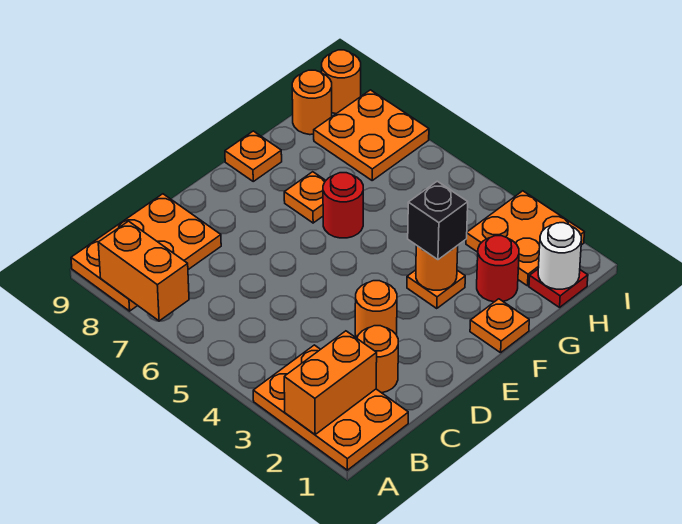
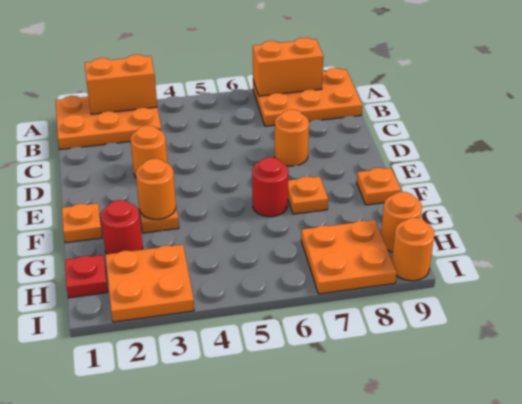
orange 1x2 brick [284,331,377,435] -> orange 1x2 brick turned to [85,55,157,114]
orange 2x3 plate [71,194,221,311] -> orange 2x3 plate turned to [253,68,362,126]
orange 1x1 round brick [357,326,398,393] -> orange 1x1 round brick moved to [275,110,309,166]
black 1x1 brick [408,181,468,260] -> none
white 1x1 round brick [538,223,582,289] -> none

